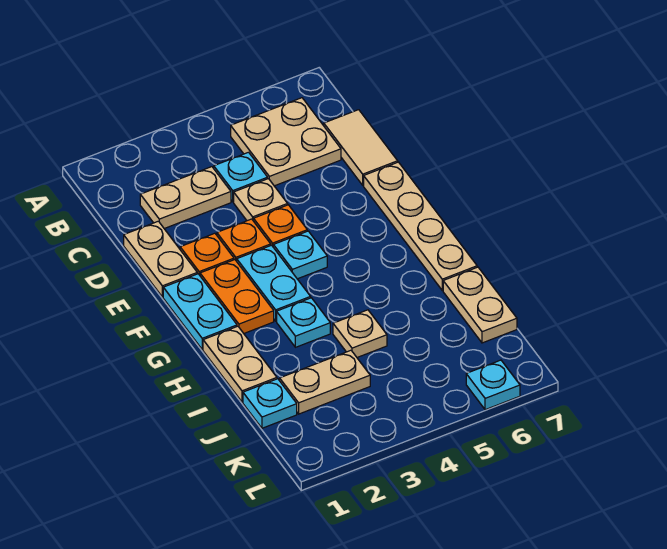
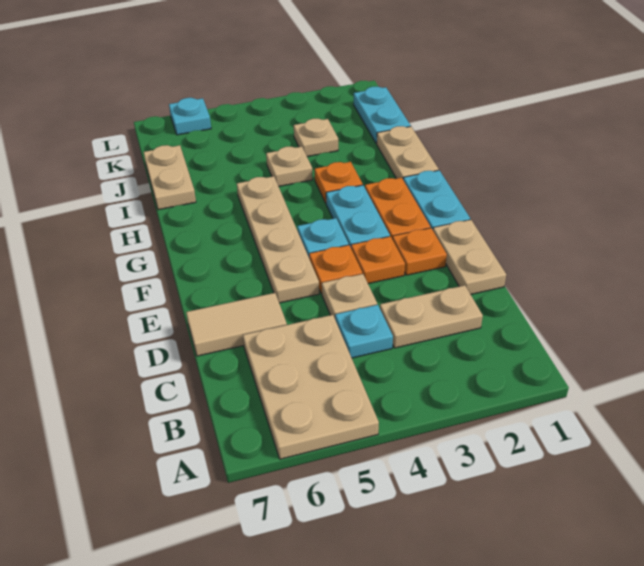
tan 2x2 plate [231,98,341,186] -> tan 2x3 plate [243,315,379,459]
tan 1x2 tile [324,110,398,185] -> tan 1x2 tile turned to [186,293,287,356]
tan 1x4 plate [364,162,477,290] -> tan 1x4 plate moved to [237,176,319,303]
cyan 1x1 plate [277,298,330,347] -> orange 1x1 plate [315,162,363,203]
cyan 1x1 plate [243,379,297,428] -> cyan 1x2 plate [354,87,411,144]
tan 1x2 plate [280,350,370,414] -> tan 1x1 plate [294,119,338,157]

